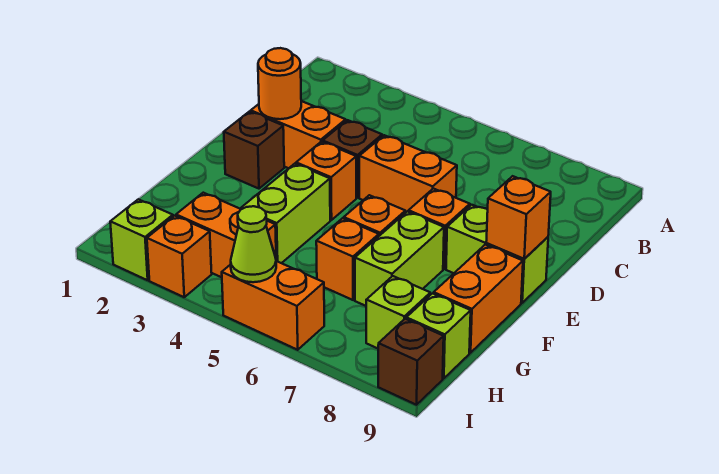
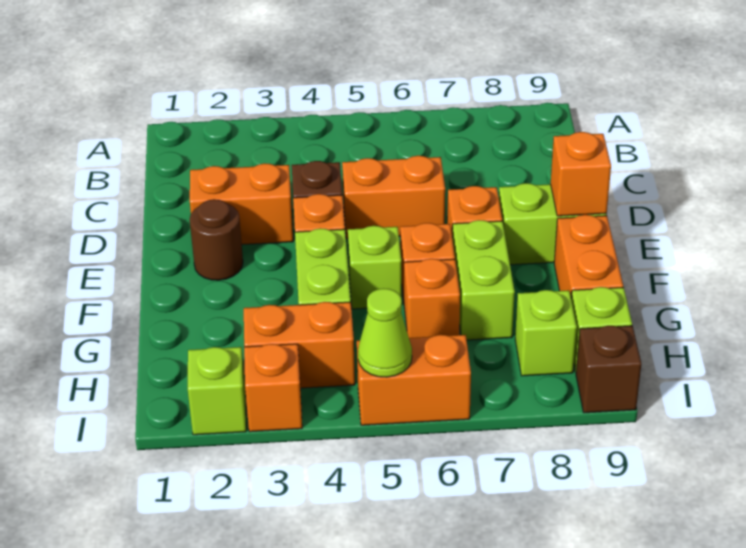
orange 1x1 round brick [258,48,301,119] -> none
brown 1x1 brick [224,111,284,189] -> brown 1x1 round brick [190,199,243,280]
none -> lime 1x1 brick [348,226,402,309]

